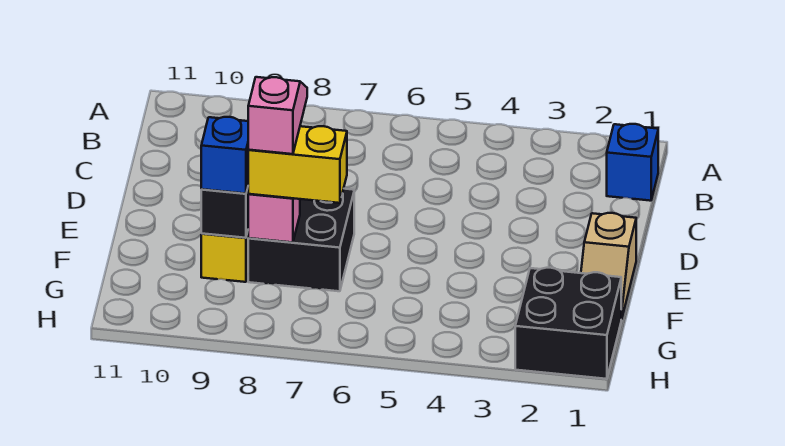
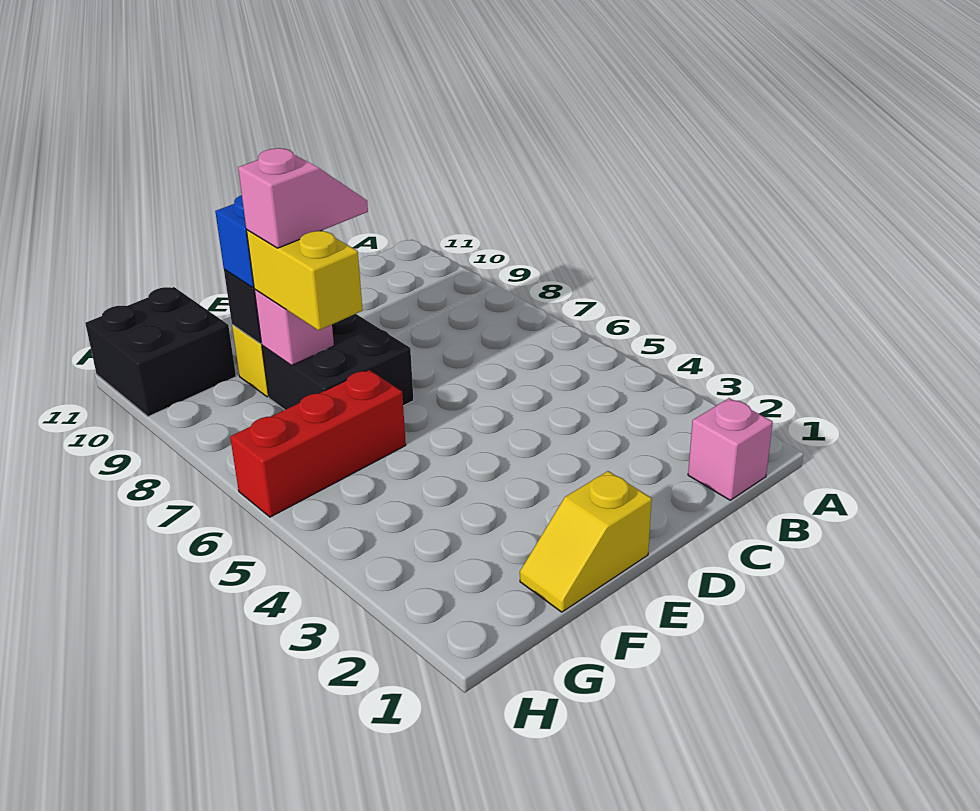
blue 1x1 brick [607,124,658,201] -> pink 1x1 brick [688,398,773,500]
tan 1x2 slope [581,213,636,319] -> yellow 1x2 slope [520,471,652,612]
none -> red 1x3 brick [230,370,406,517]
black 2x2 brick [515,268,622,379] -> black 2x2 brick moved to [85,287,236,417]

